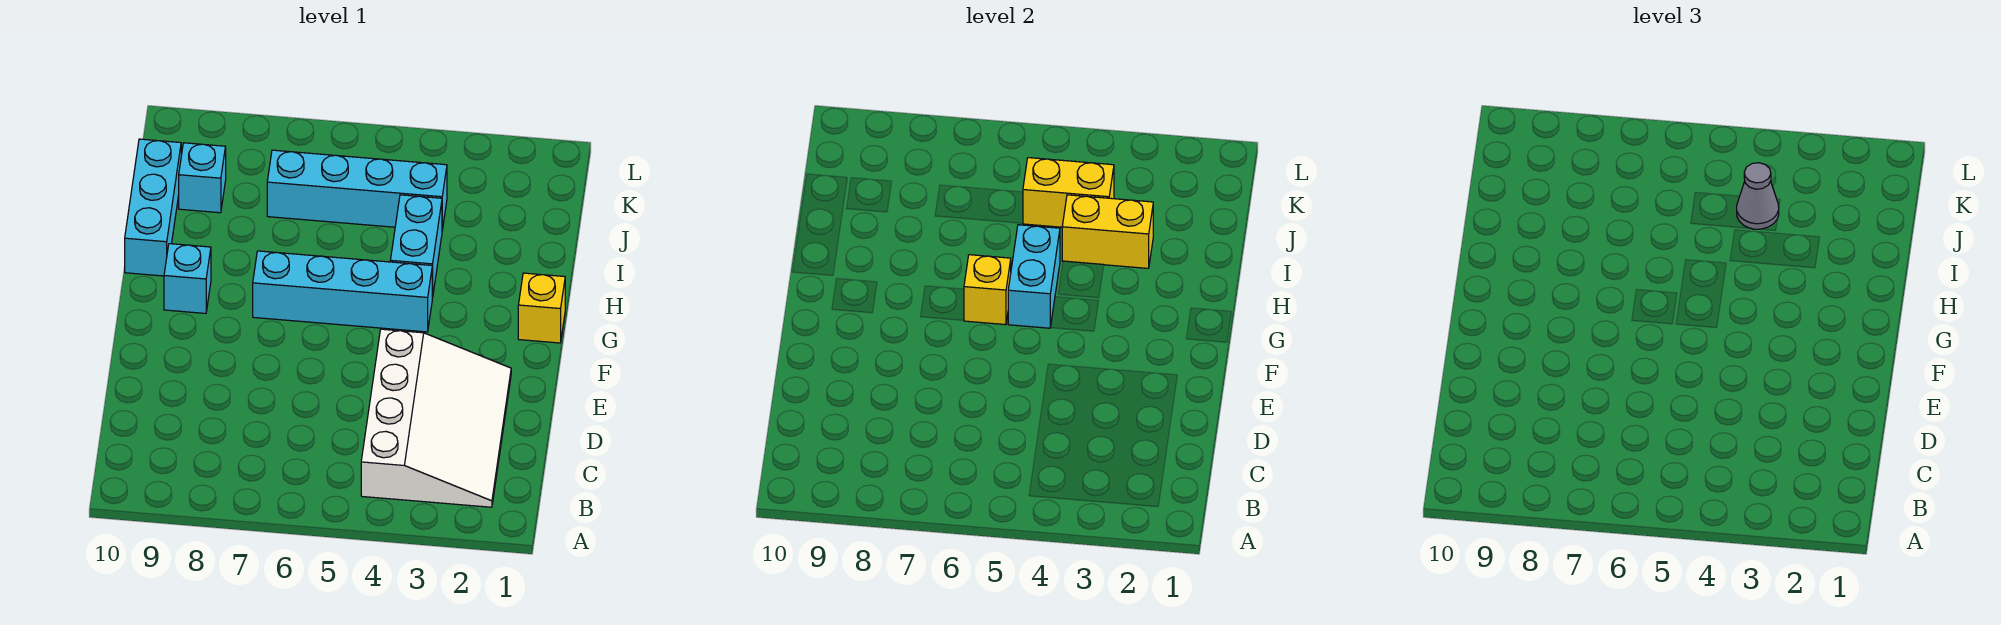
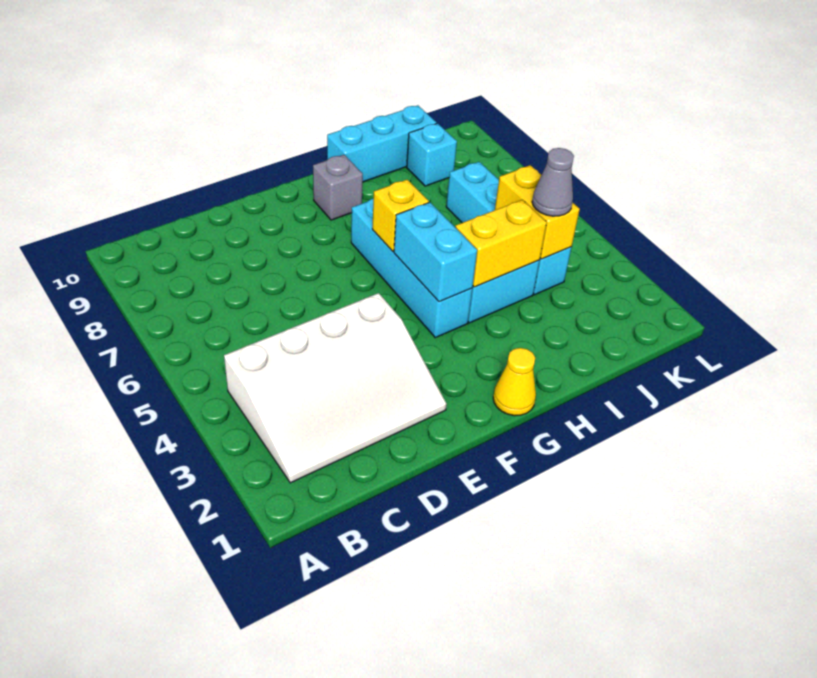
yellow 1x1 brick [518,273,565,343] -> yellow 1x1 cone [493,348,536,416]
cyan 1x2 brick [1008,225,1060,328] -> cyan 1x2 brick turned to [394,202,477,302]
cyan 1x1 brick [164,244,211,313] -> grey 1x1 brick [313,155,363,220]
yellow 1x2 brick [1062,195,1153,268] -> yellow 1x2 brick turned to [455,200,547,287]

